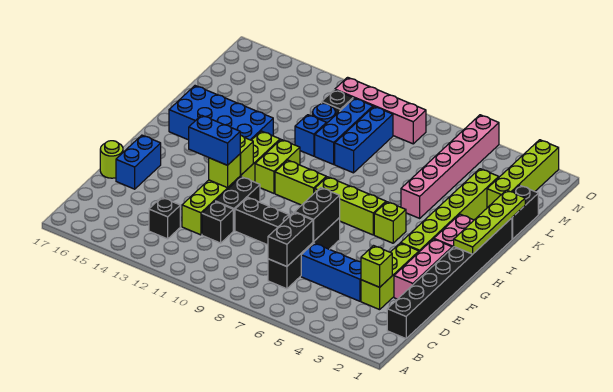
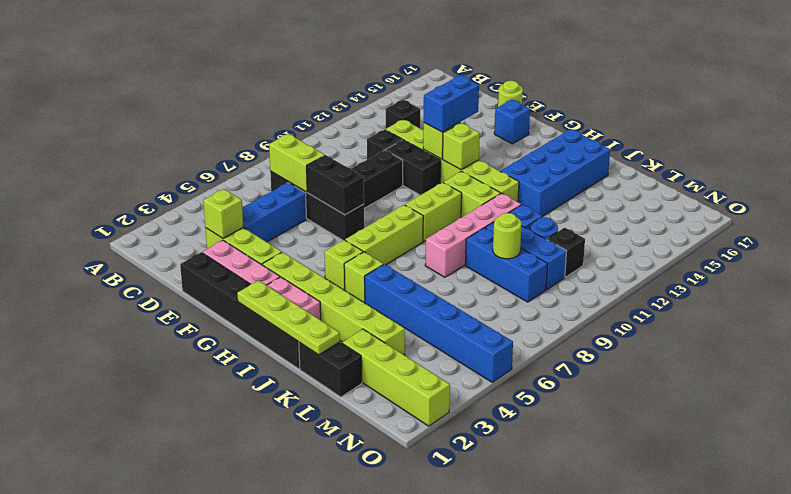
black 1x8 brick [387,218,512,339] -> black 1x6 brick [180,252,300,369]
black 1x2 brick [268,212,313,266] -> lime 1x2 brick [269,134,325,192]
blue 1x2 brick [116,135,161,189] -> blue 1x1 brick [494,100,530,144]
none -> lime 1x1 brick [344,252,383,302]
pink 1x6 brick [401,115,499,218] -> blue 1x6 brick [365,264,513,382]
none -> lime 1x1 round brick [493,213,522,259]
pink 1x4 brick [335,77,426,144] -> pink 1x4 brick moved to [425,193,521,277]

